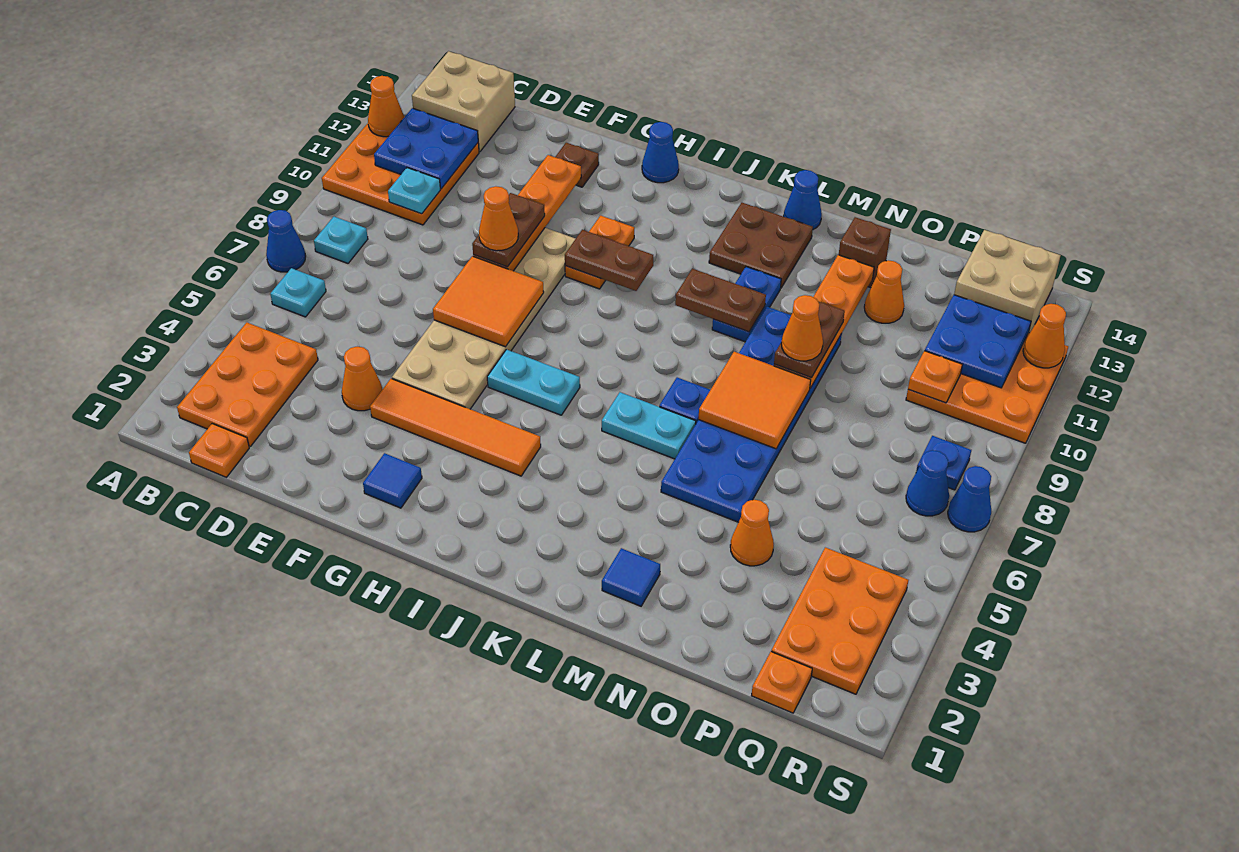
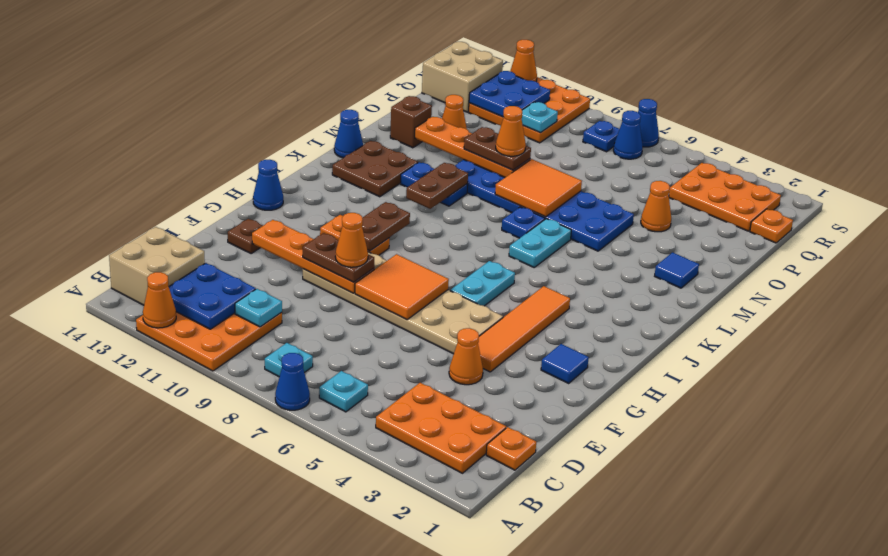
orange 1x1 plate [908,351,963,403] -> cyan 1x1 plate [521,102,558,133]

